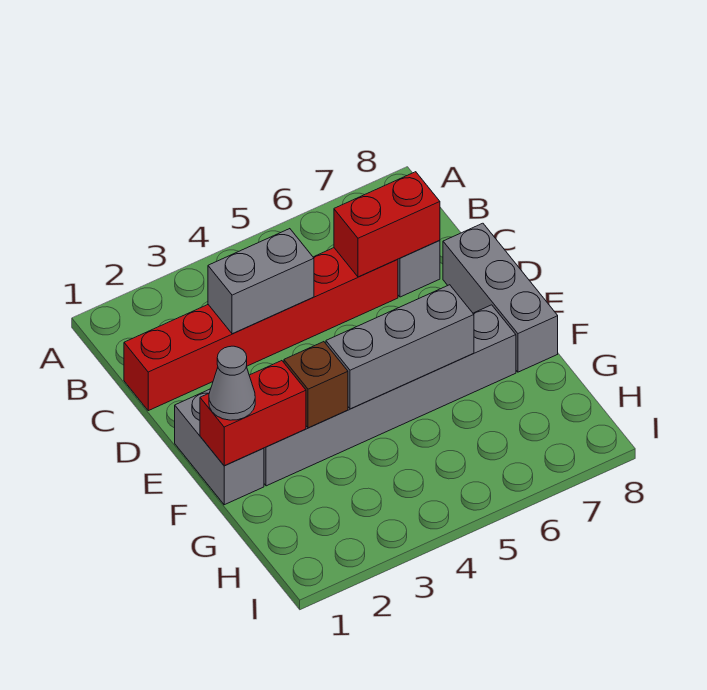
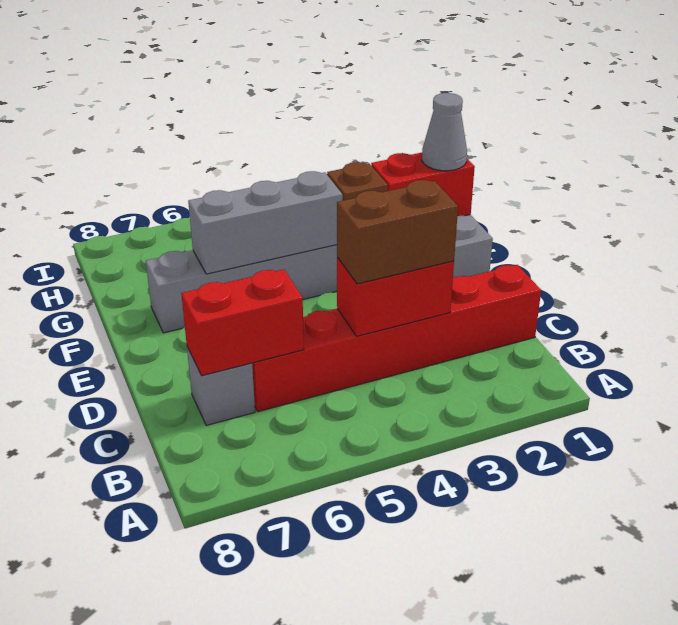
grey 1x2 brick [208,229,314,334] -> red 1x2 brick [337,257,454,336]
none -> brown 1x2 brick [337,180,458,284]
grey 1x3 brick [443,223,558,372] -> none

